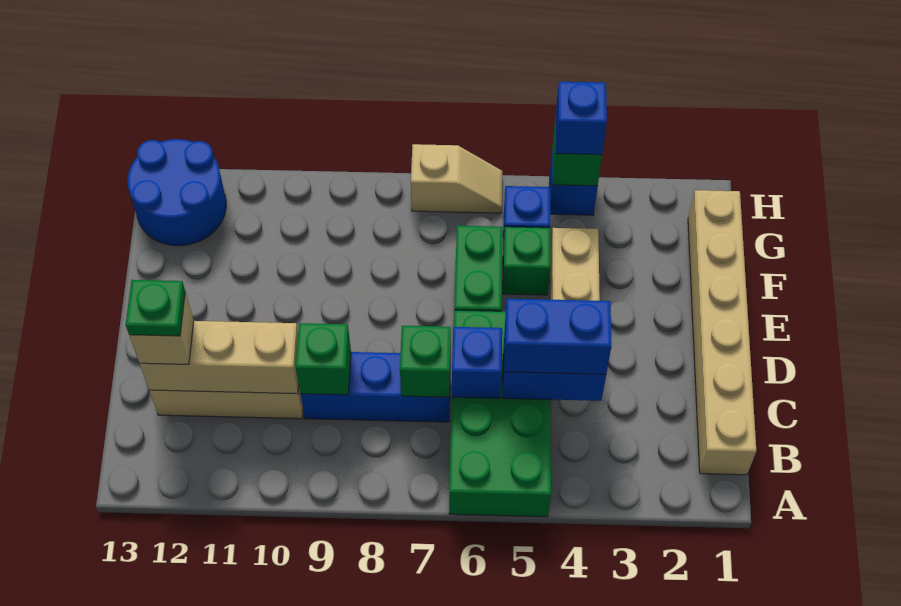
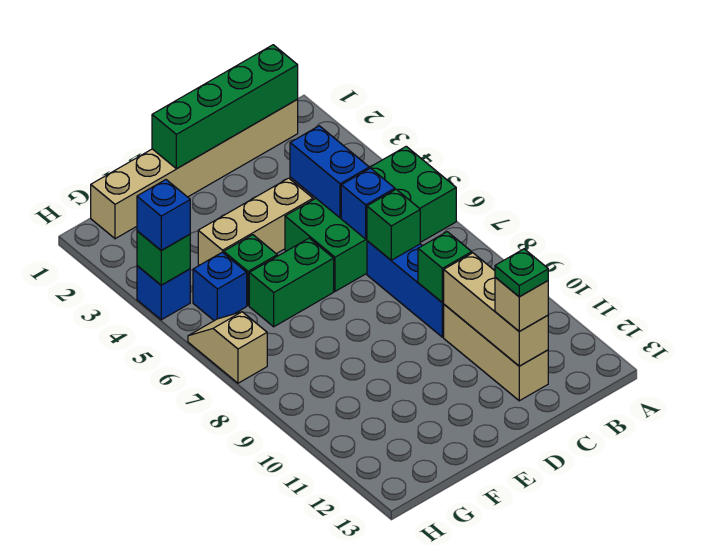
none -> green 1x4 brick [152,45,298,169]
blue 1x2 brick [504,299,611,374] -> none
blue 2x2 round brick [128,139,226,246] -> none

